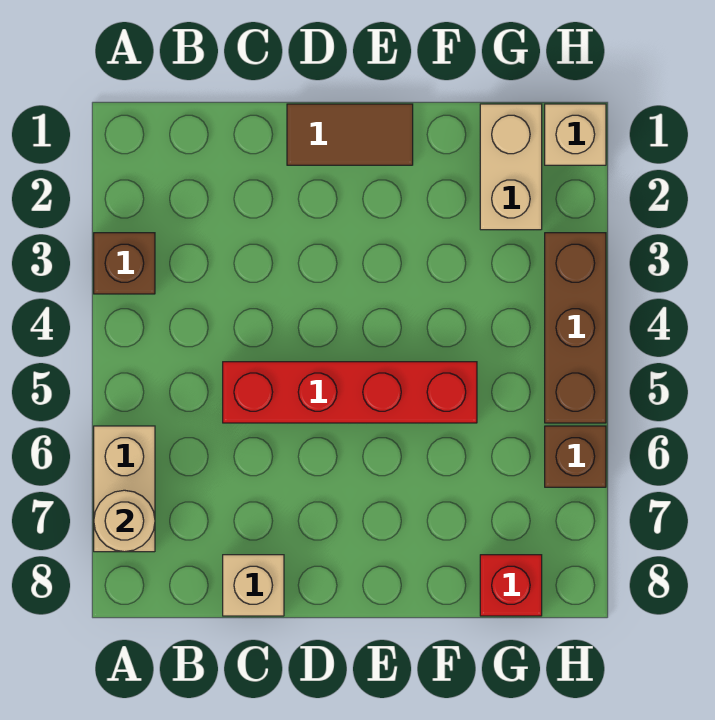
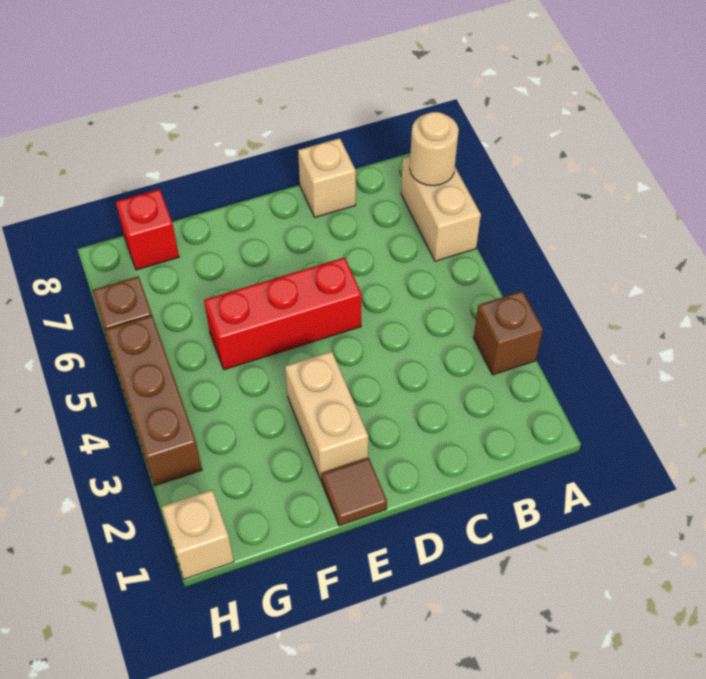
red 1x4 brick [223,362,477,423] -> red 1x3 brick [204,257,362,370]
brown 1x2 tile [287,104,413,165] -> brown 1x1 tile [321,458,387,526]
tan 1x2 brick [480,104,542,230] -> tan 1x2 brick moved to [285,351,368,480]

